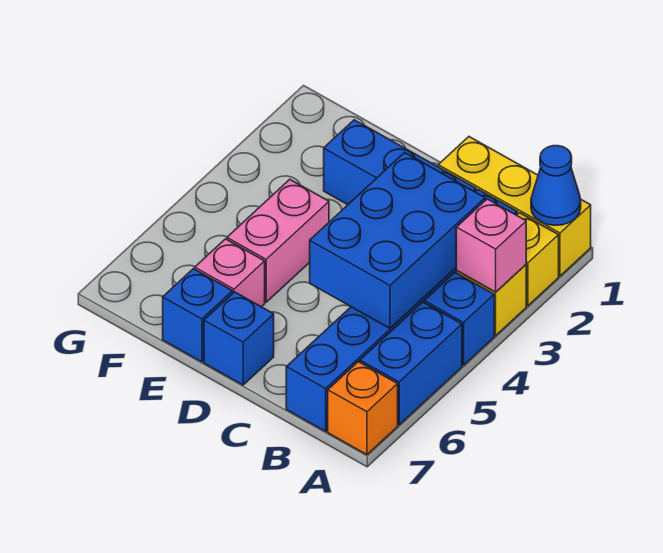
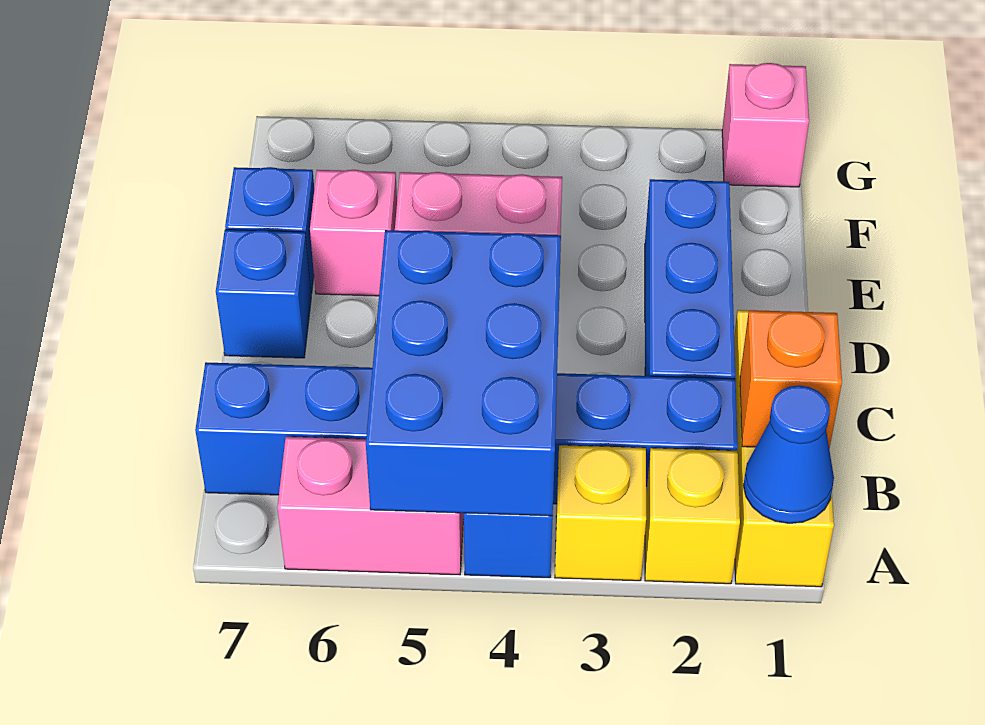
pink 1x1 brick [456,199,526,292] -> pink 1x1 brick moved to [722,63,809,187]
blue 1x2 brick [360,302,462,425] -> pink 1x2 brick [277,437,464,575]
orange 1x1 brick [328,362,398,455] -> orange 1x1 brick moved to [740,310,842,449]
blue 2x3 brick [310,153,485,328] -> blue 2x3 brick turned to [366,230,561,516]

